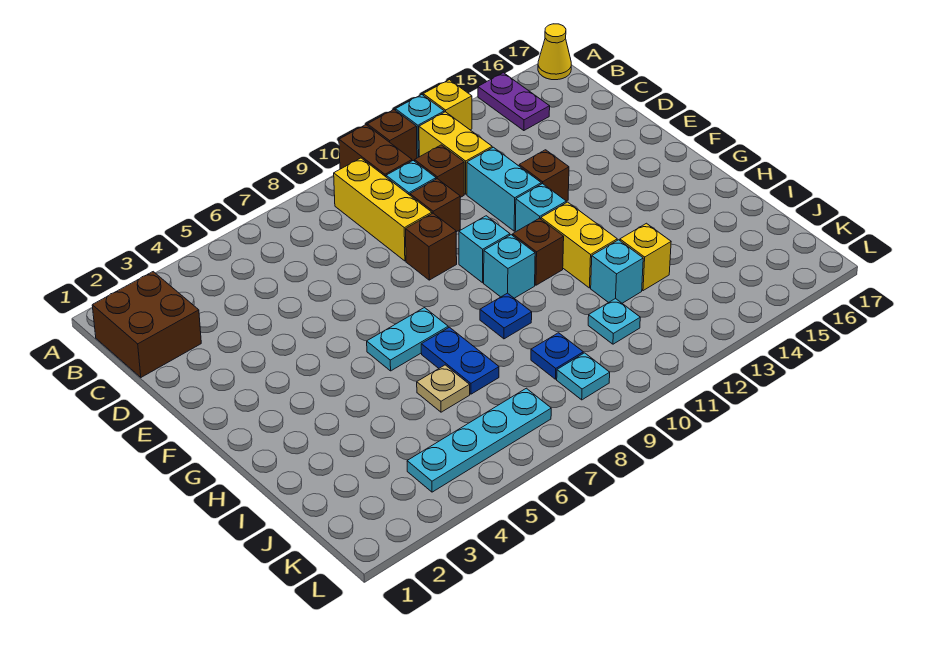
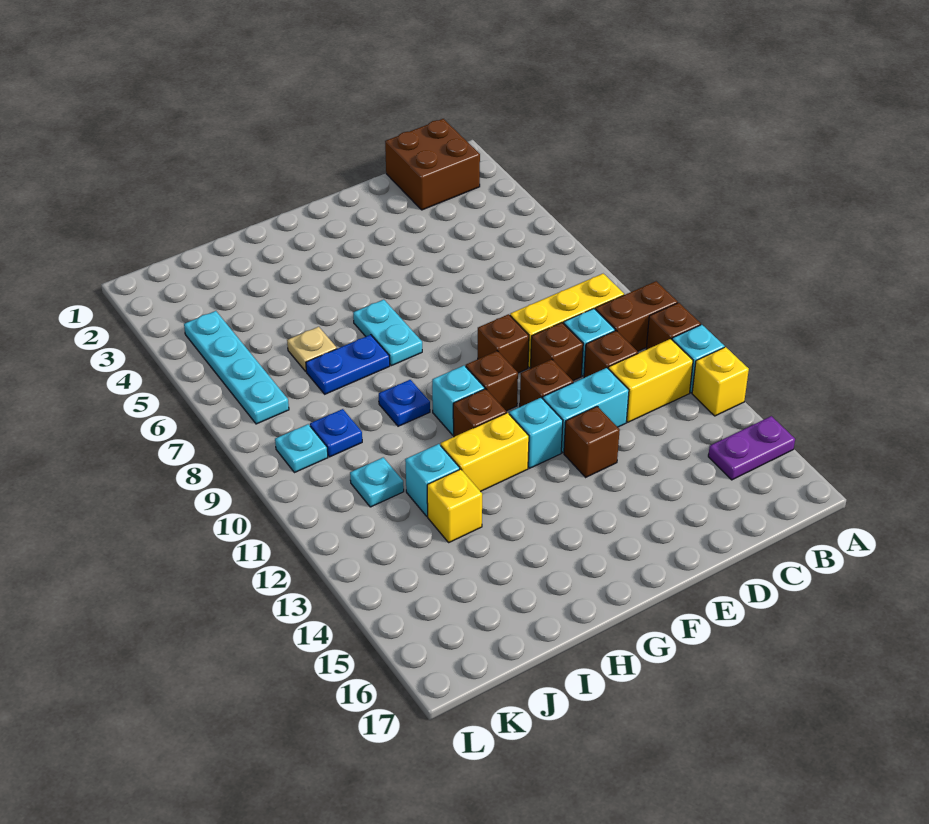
yellow 1x1 cone [538,24,571,80] -> none
none -> brown 1x1 brick [520,359,573,407]
cyan 1x1 brick [459,216,510,283] -> brown 1x1 brick [465,351,518,411]

